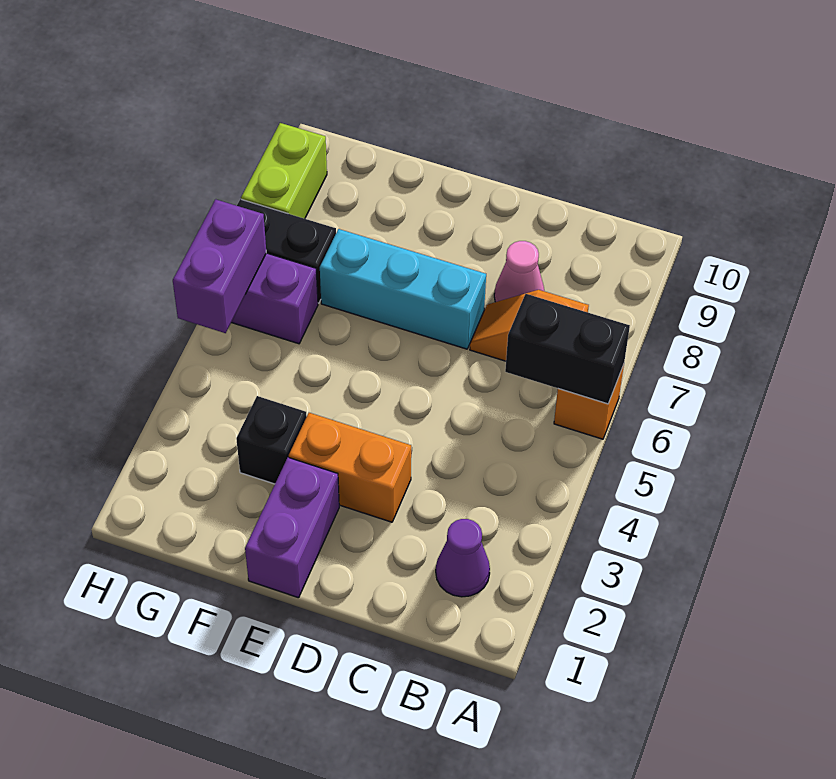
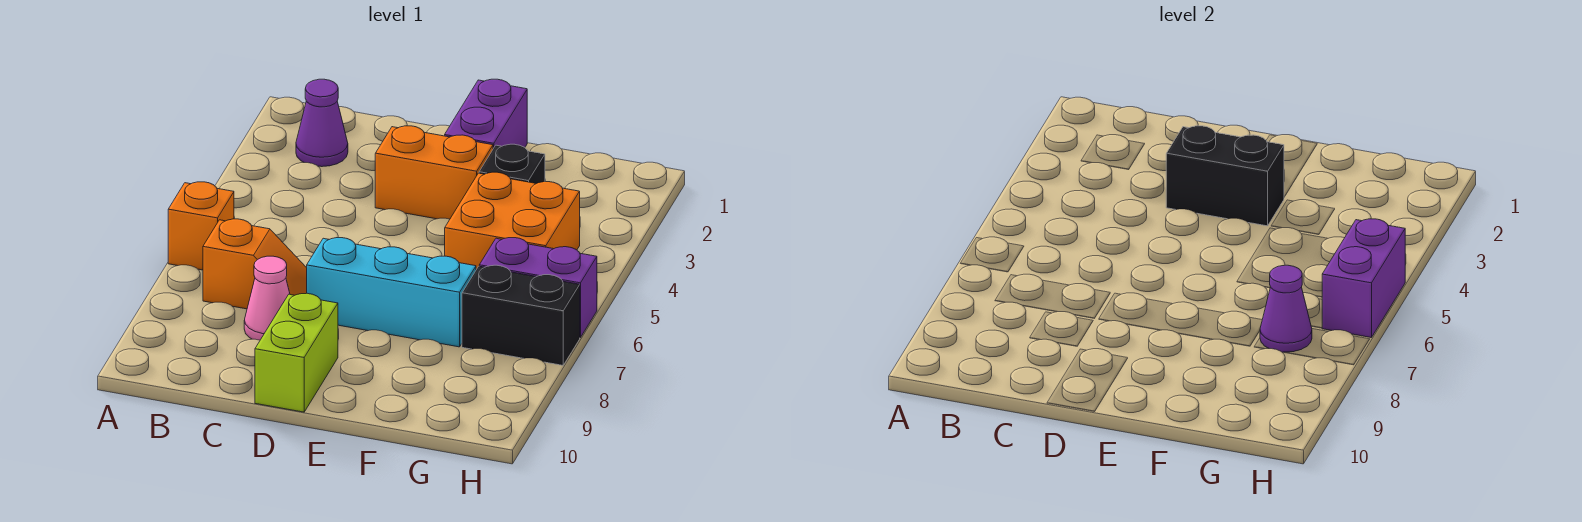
black 1x2 brick [505,294,630,404] -> black 1x2 brick moved to [1166,126,1284,226]
none -> orange 2x2 brick [445,172,580,270]
none -> purple 1x1 cone [1260,265,1312,352]
lime 1x2 brick [241,123,327,219] -> lime 1x2 brick moved to [255,293,338,412]

